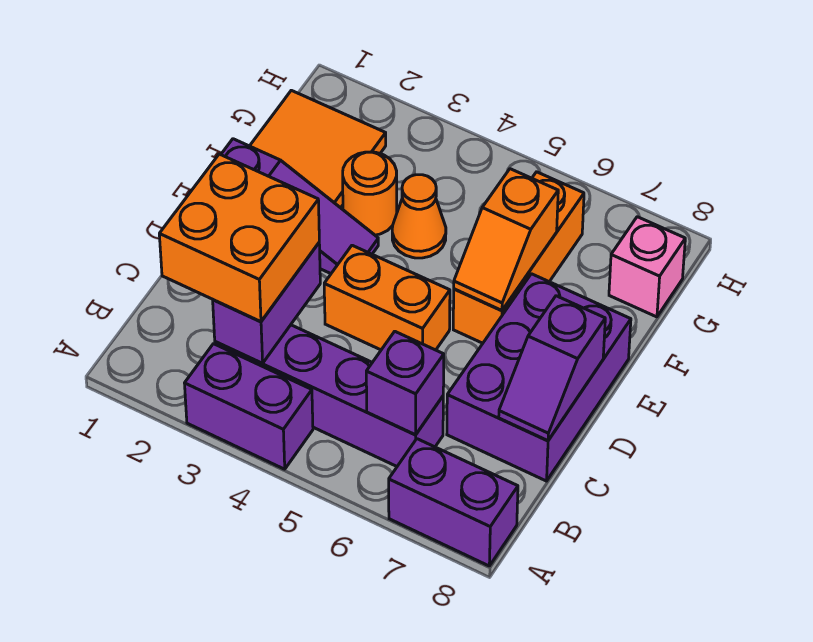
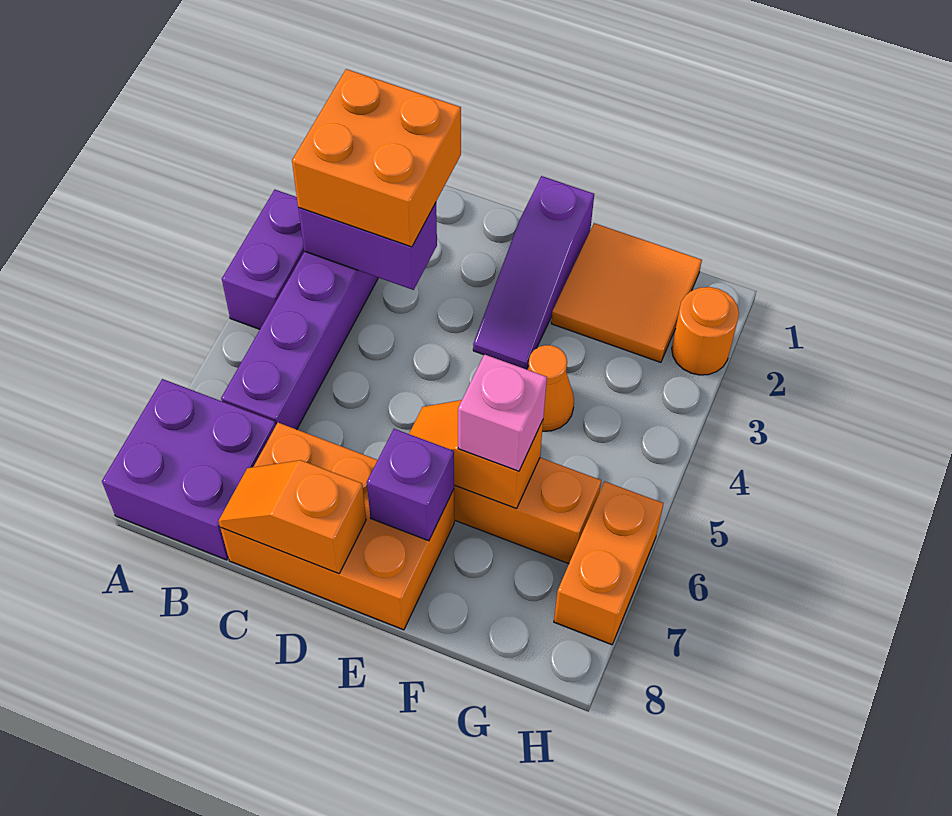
purple 1x2 brick [389,439,518,566] -> purple 2x2 brick [102,379,276,560]
purple 1x1 brick [366,331,444,435] -> purple 1x1 brick moved to [367,429,454,541]
purple 2x3 brick [447,274,631,481] -> orange 2x3 brick [221,423,454,630]
purple 1x2 slope [499,296,605,441] -> orange 1x2 slope [219,460,366,574]
orange 1x2 brick [324,245,450,350] -> orange 1x2 brick moved to [554,481,664,645]
orange 1x1 round brick [343,152,397,235] -> orange 1x1 round brick moved to [672,287,739,375]
pink 1x1 brick [609,217,685,317] -> pink 1x1 brick moved to [458,355,547,471]

